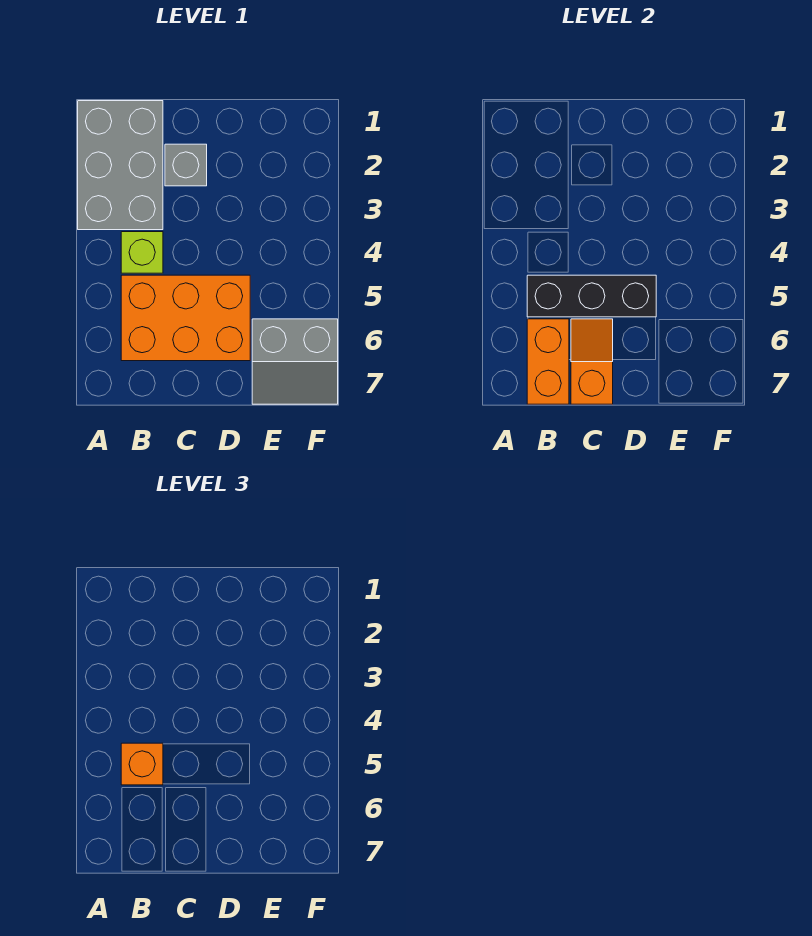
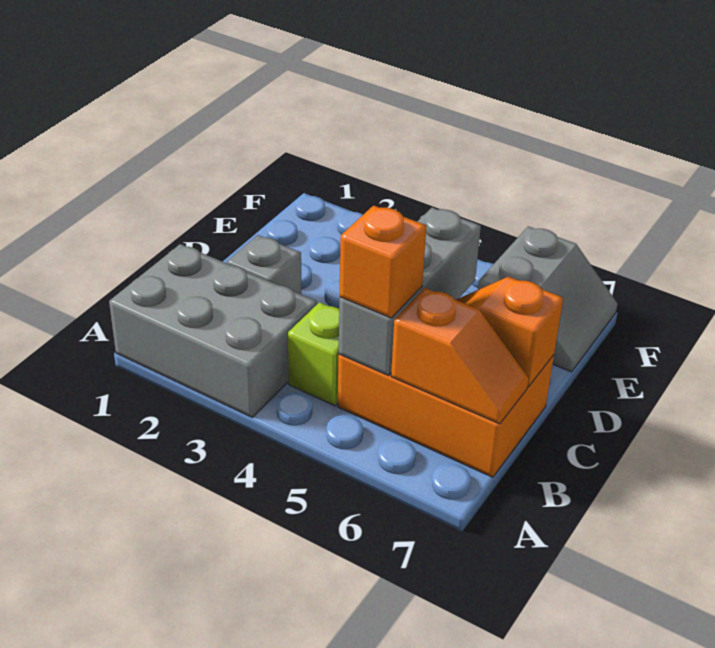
orange 2x3 brick [121,275,250,361] -> orange 2x3 brick turned to [338,354,554,477]
black 1x3 brick [527,275,656,317] -> grey 1x3 brick [339,208,481,375]
orange 1x2 brick [527,319,569,404] -> orange 1x2 slope [391,288,529,424]

